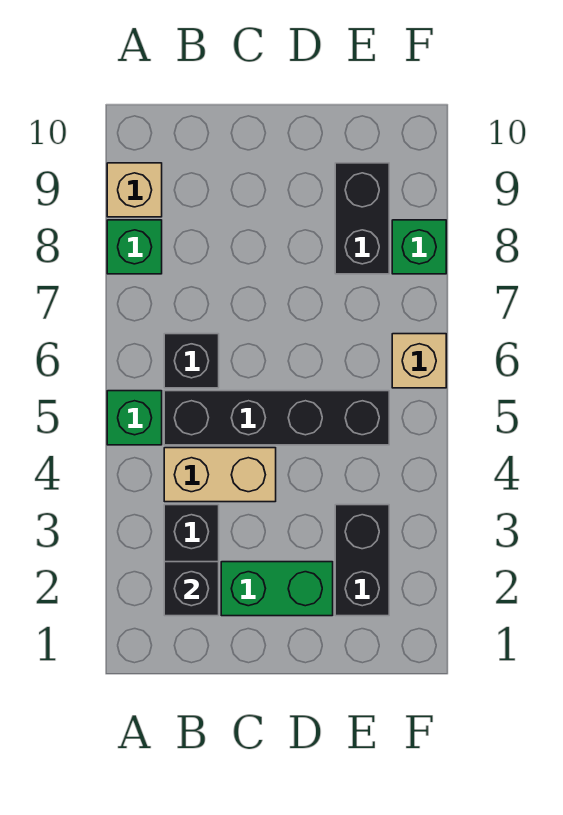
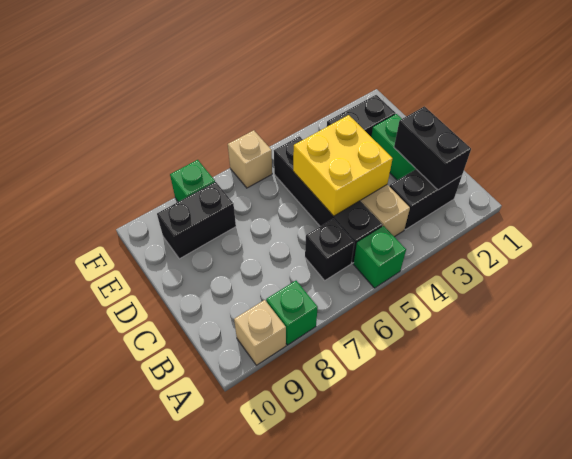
black 1x1 brick [164,562,219,616] -> black 1x2 brick [394,106,471,190]
none -> yellow 2x2 brick [293,115,393,216]

